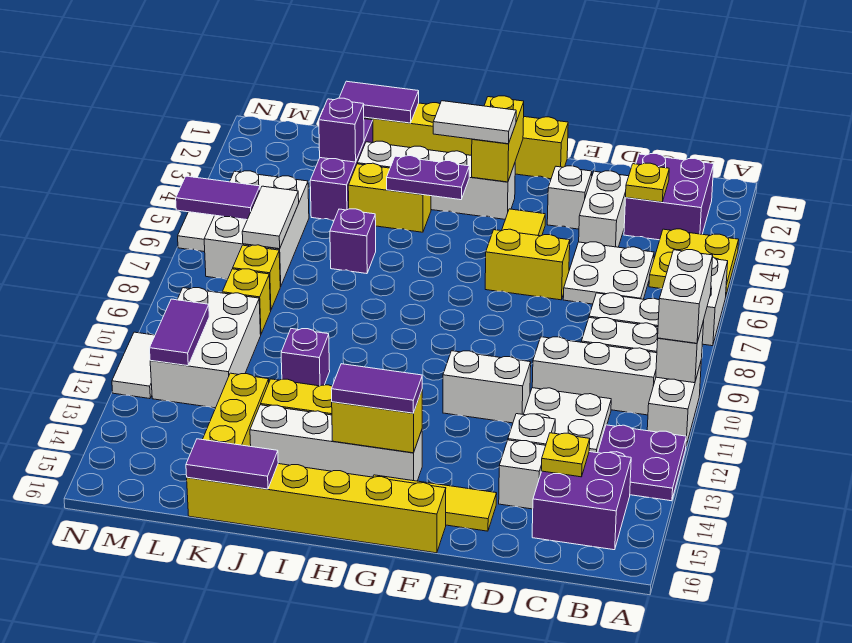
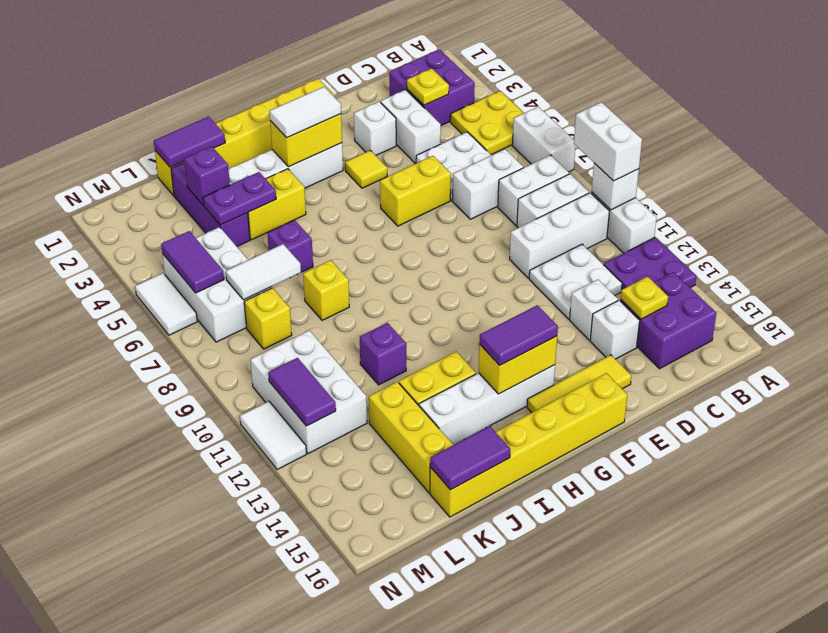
white 1x2 brick [443,351,531,423] -> white 1x2 brick moved to [453,149,523,219]
yellow 1x2 brick [472,96,524,182] -> yellow 1x2 brick turned to [270,114,342,167]
purple 1x2 plate [387,156,469,200] -> purple 1x2 plate moved to [203,172,276,225]
white 1x2 tile [242,186,299,249] -> white 1x2 tile turned to [226,244,301,300]
yellow 1x1 brick [222,269,271,334] -> yellow 1x1 brick moved to [303,260,349,320]
purple 1x2 tile [176,176,260,220] -> purple 1x2 tile turned to [161,231,224,293]

